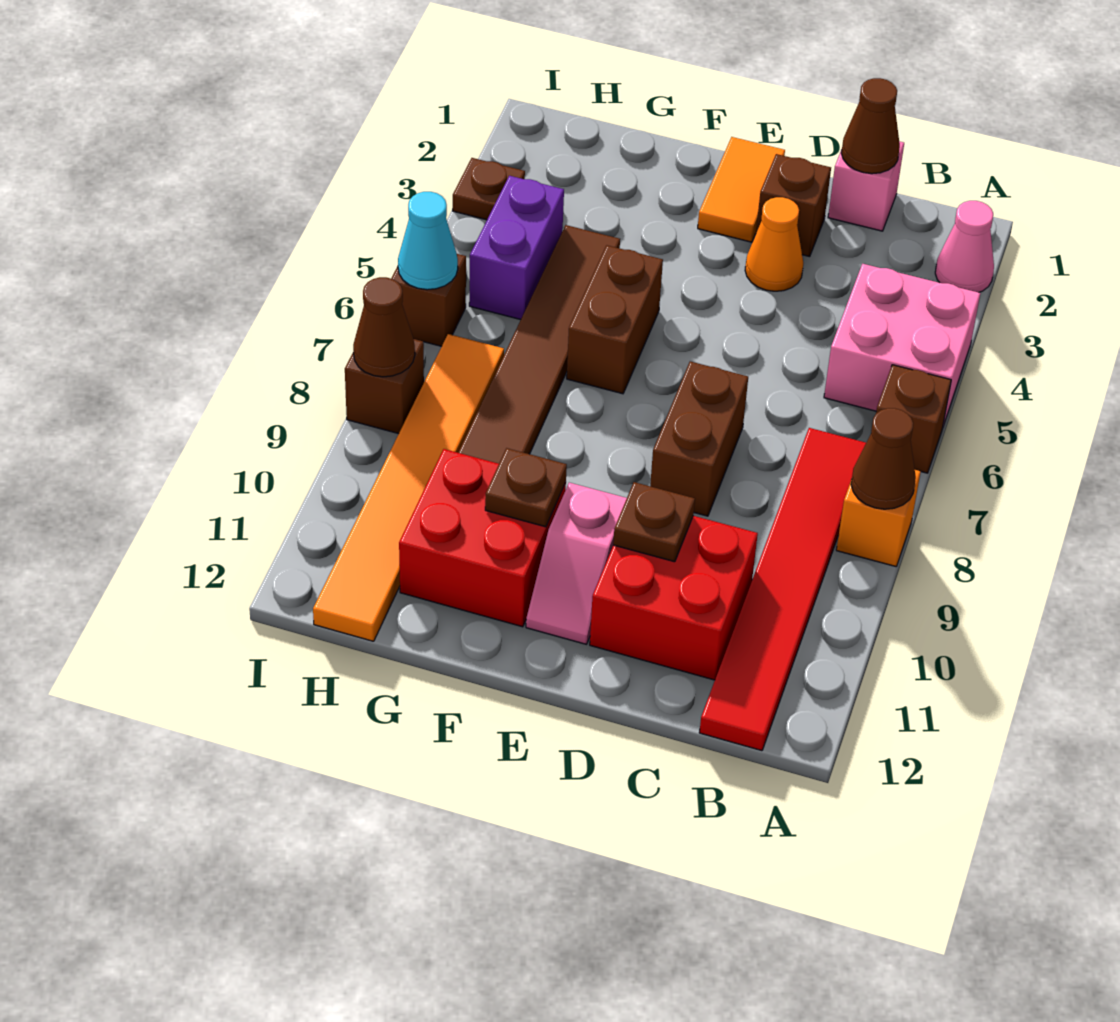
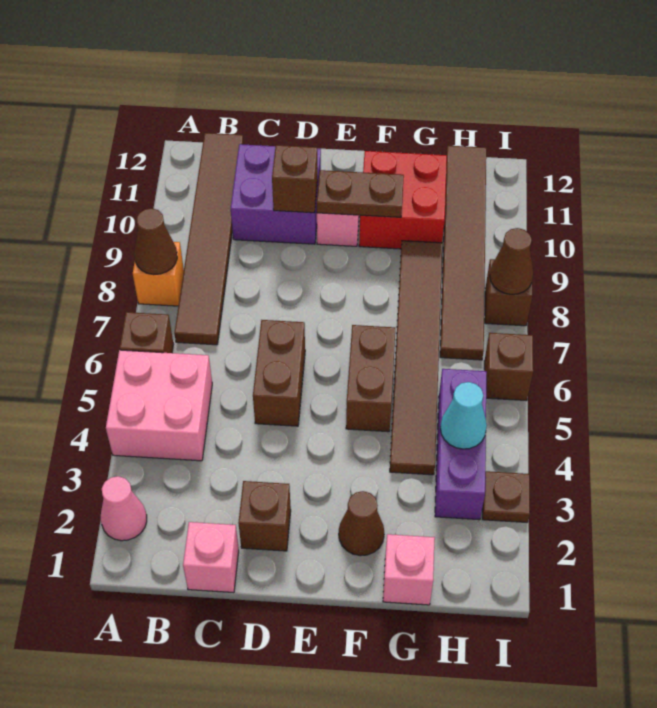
red 1x6 tile [699,428,866,751] -> brown 1x6 tile [174,133,244,345]
brown 1x1 cone [841,78,900,174] -> brown 1x1 cone moved to [339,491,384,556]
red 2x2 brick [590,516,758,680] -> purple 2x2 brick [231,144,321,244]
orange 1x1 cone [745,197,803,291] -> none
brown 1x2 brick [650,362,748,516] -> brown 1x2 brick moved to [253,320,305,426]
brown 1x1 plate [613,482,695,562] -> brown 1x1 brick [272,145,318,213]
orange 1x2 tile [698,137,785,242] -> none
brown 1x1 plate [485,448,567,527] -> brown 1x2 plate [317,170,404,217]
none -> pink 1x1 brick [383,534,435,605]
purple 1x2 brick [469,176,564,320] -> purple 1x3 brick [435,369,487,520]
orange 1x6 tile [313,334,504,641] -> brown 1x6 tile [440,146,486,360]
cyan 1x1 cone [398,192,458,290] -> cyan 1x1 cone moved to [440,382,487,449]

